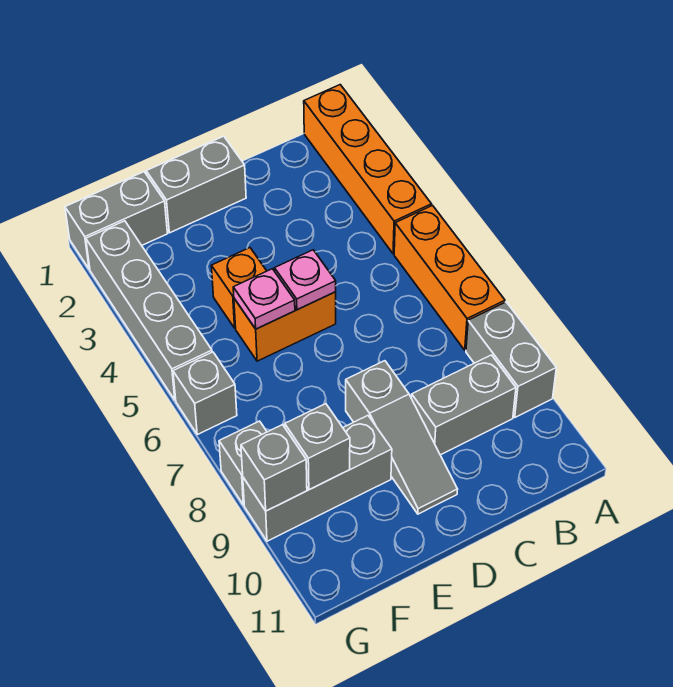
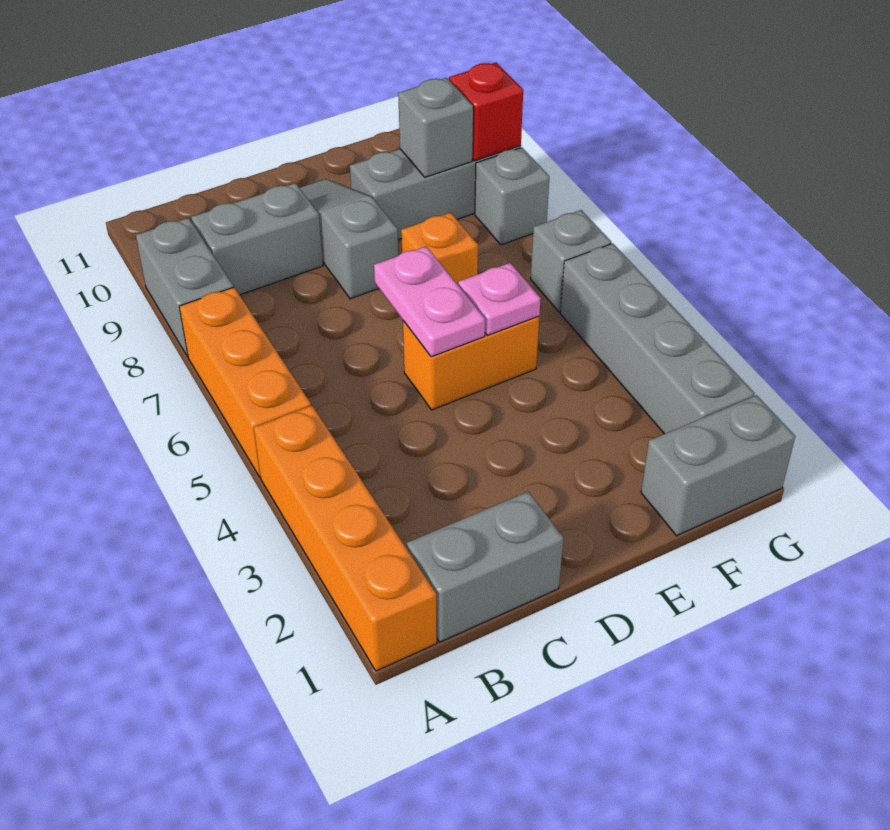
grey 1x2 brick [146,136,246,233] -> grey 1x2 brick moved to [407,491,563,642]
pink 1x1 plate [275,250,336,310] -> pink 1x2 plate [374,247,485,357]
orange 1x1 brick [211,248,266,328] -> orange 1x1 brick moved to [401,213,478,285]
grey 1x1 brick [241,425,307,511] -> red 1x1 brick [449,63,523,161]

